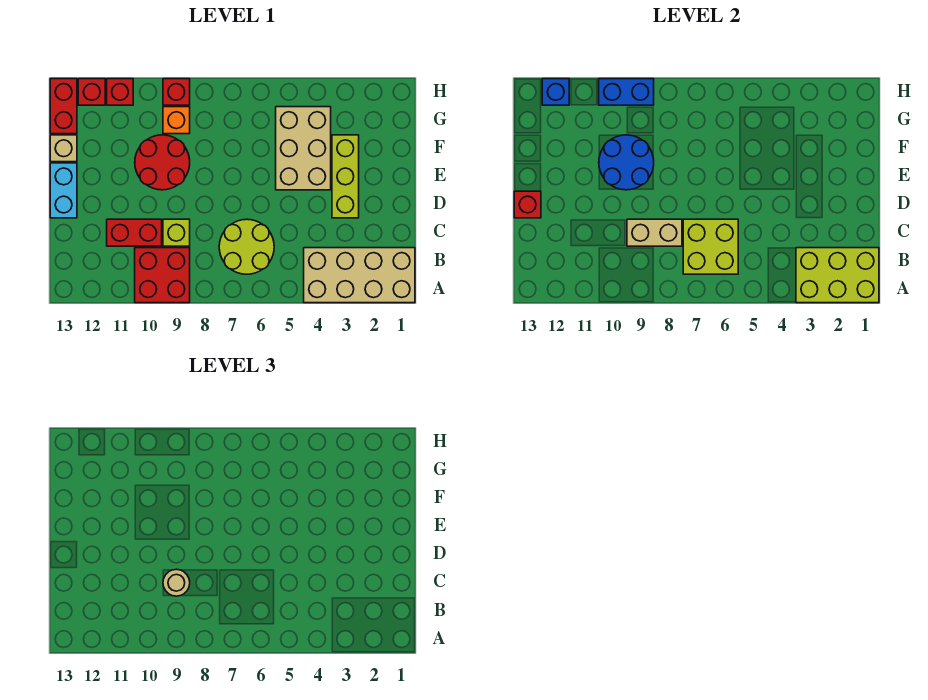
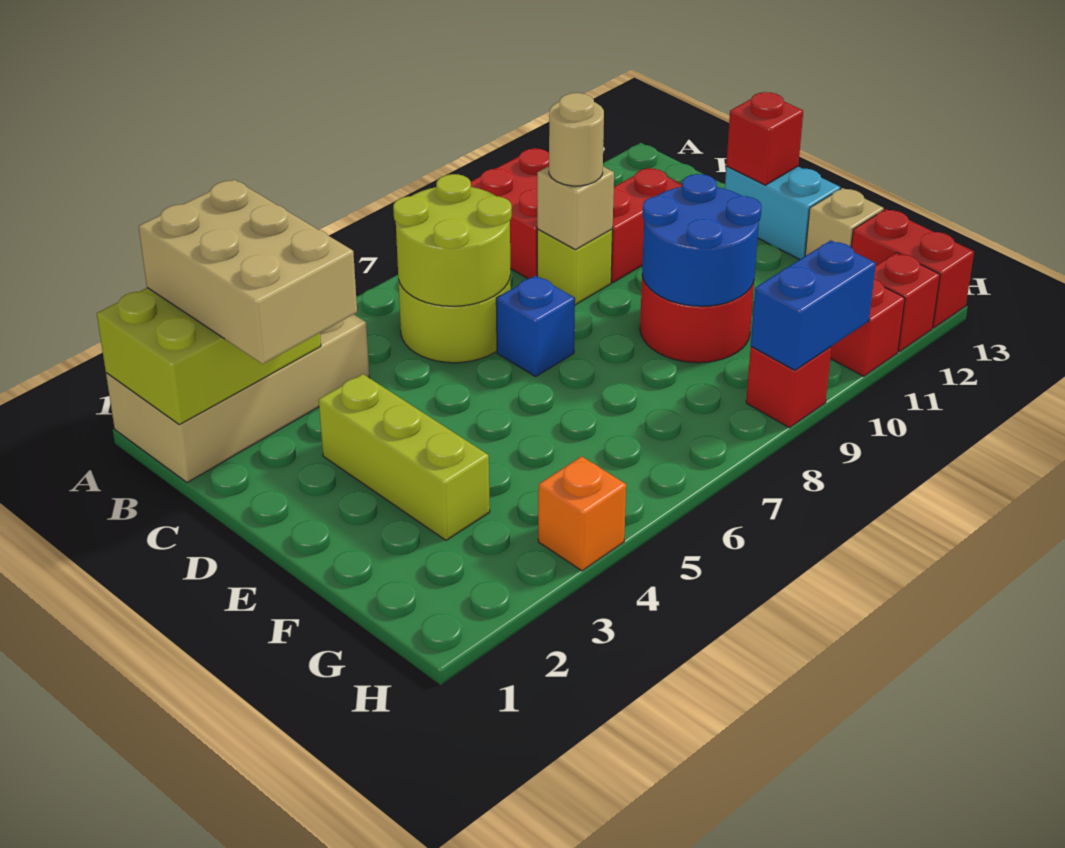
lime 2x2 brick [683,219,738,274] -> lime 2x2 round brick [393,174,512,306]
tan 1x2 brick [627,219,682,246] -> tan 1x1 brick [537,166,614,250]
tan 2x3 brick [276,107,331,190] -> tan 2x3 brick moved to [139,180,357,364]
orange 1x1 brick [163,107,190,134] -> orange 1x1 brick moved to [538,456,626,571]
blue 1x1 brick [542,79,569,105] -> blue 1x1 brick moved to [496,276,575,376]

